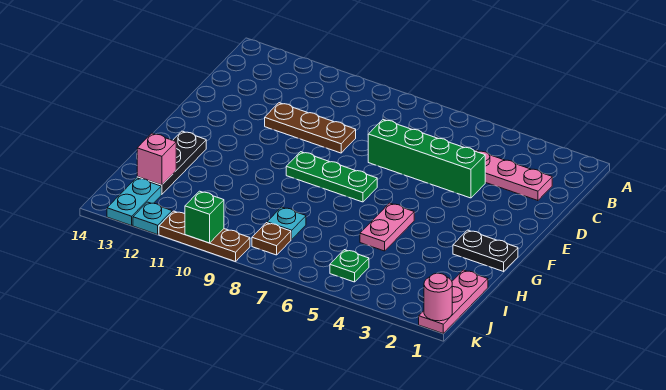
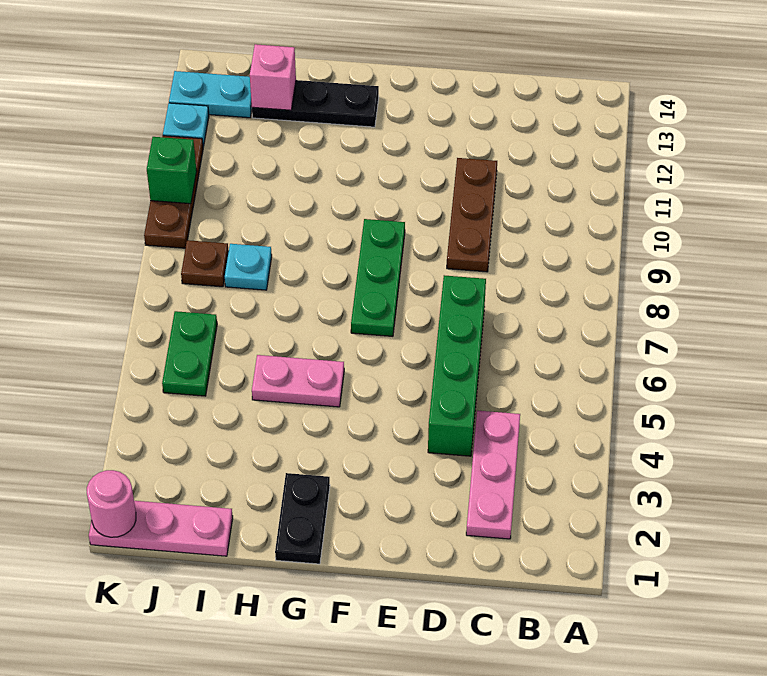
green 1x1 plate [330,250,369,282] -> green 1x2 plate [162,311,217,396]

